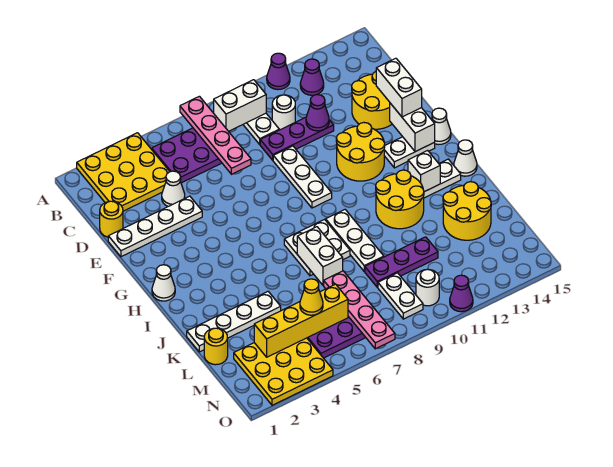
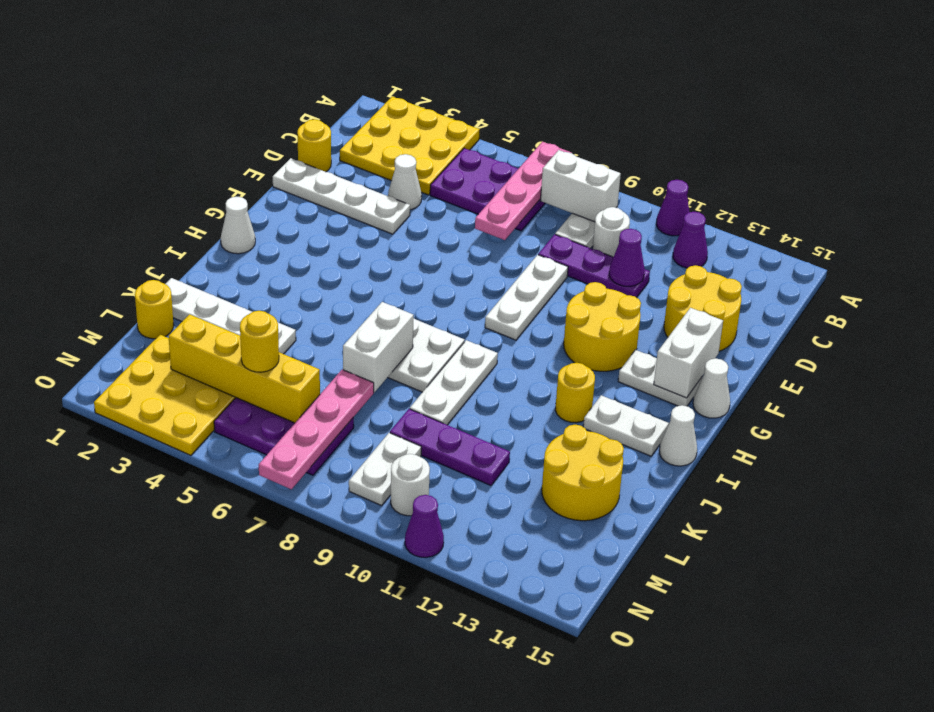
white 1x2 brick [376,58,422,117] -> none
yellow 2x2 round brick [376,170,424,229] -> yellow 1x1 round brick [555,363,595,423]
white 1x1 brick [408,150,440,192] -> none
yellow 1x1 cone [300,279,323,315] -> yellow 1x1 round brick [240,311,279,372]

